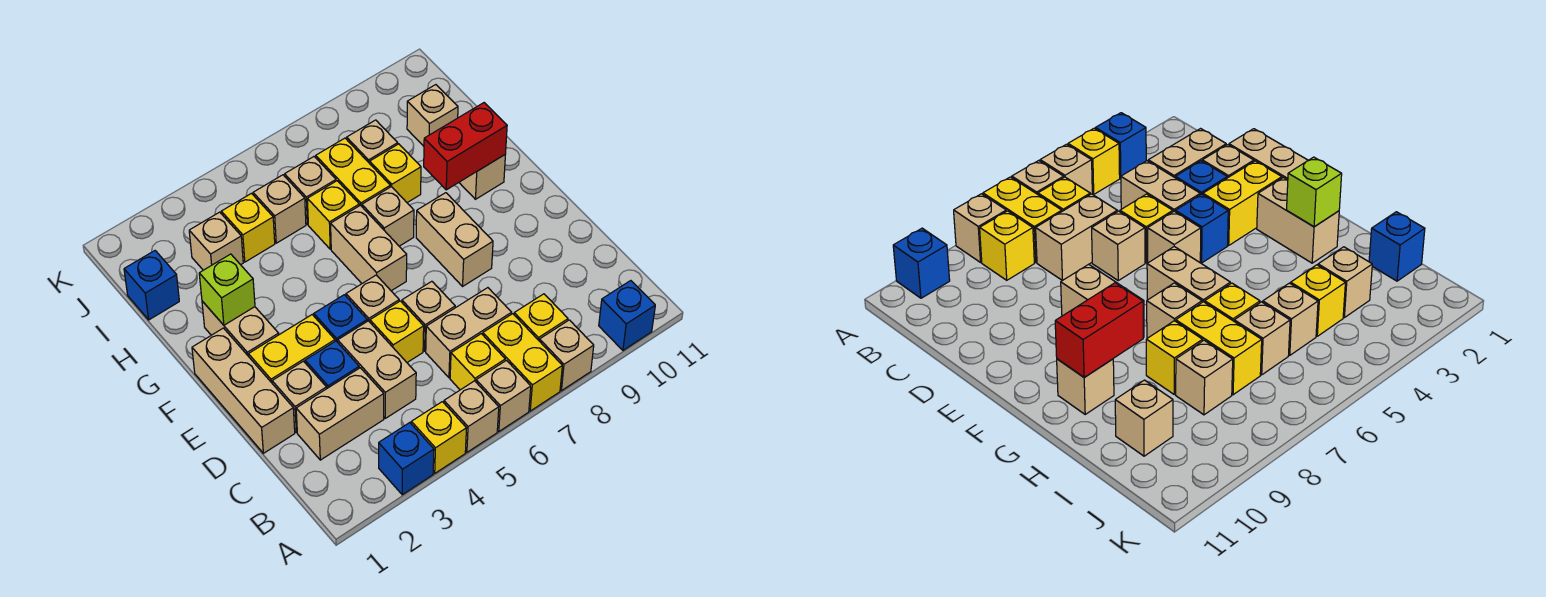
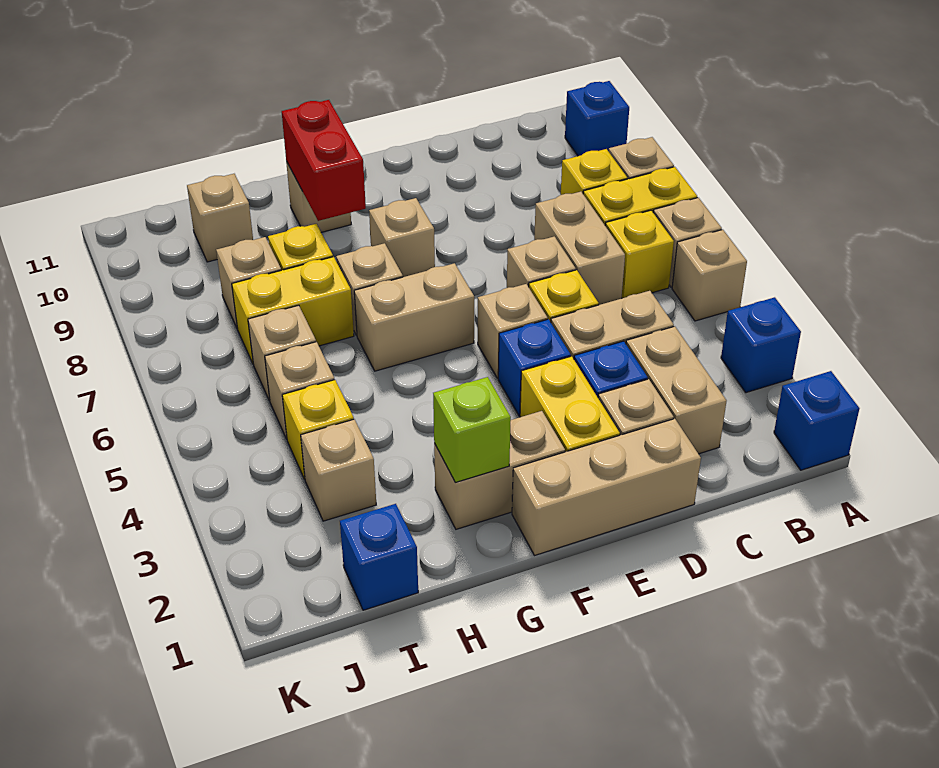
none -> blue 1x1 brick [774,371,859,470]
yellow 1x1 brick [411,402,467,473] -> none
tan 1x2 brick [416,193,493,286] -> tan 1x1 brick [369,198,435,277]
yellow 1x1 brick [307,181,359,249] -> none

